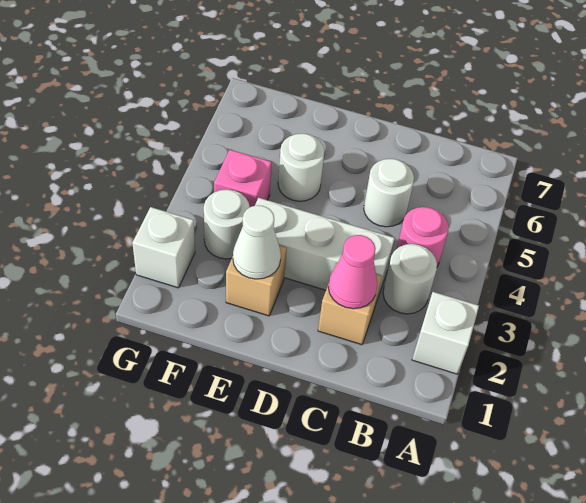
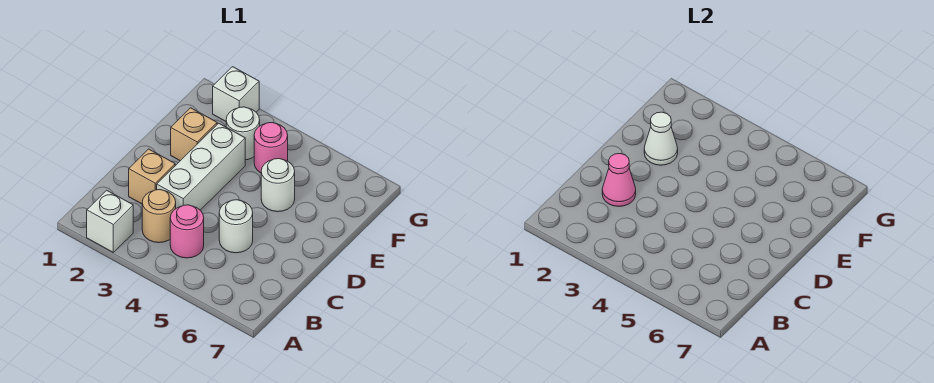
white 1x1 round brick [383,244,437,314] -> tan 1x1 round brick [142,190,176,243]
pink 1x1 brick [214,150,272,207] -> pink 1x1 round brick [254,123,288,173]

